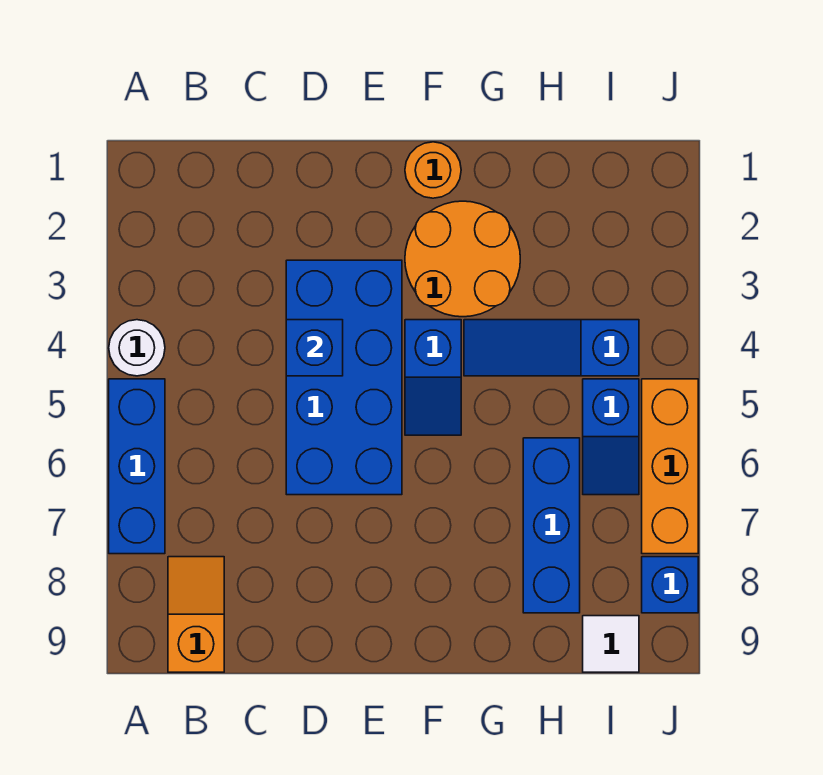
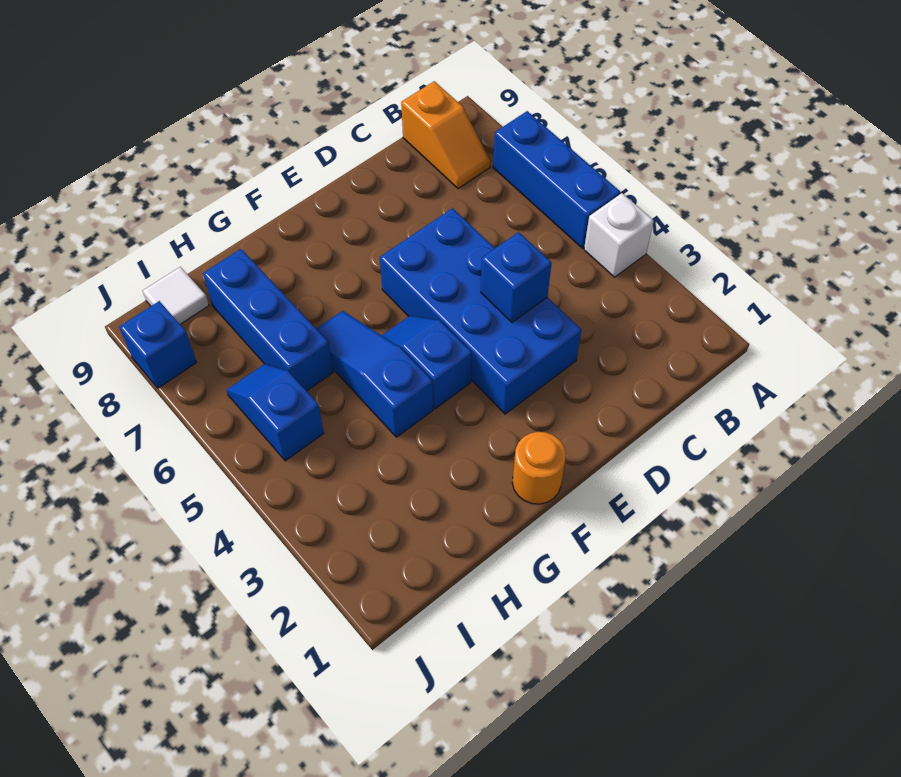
white 1x1 round brick [109,320,165,376] -> white 1x1 brick [584,193,654,277]
orange 2x2 round brick [405,201,520,317] -> none
blue 1x3 slope [464,320,639,376] -> blue 1x3 slope turned to [316,311,433,437]
orange 1x3 brick [642,379,698,554] -> none

